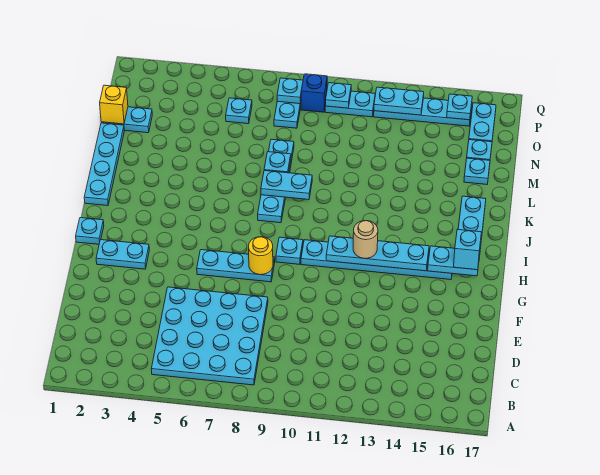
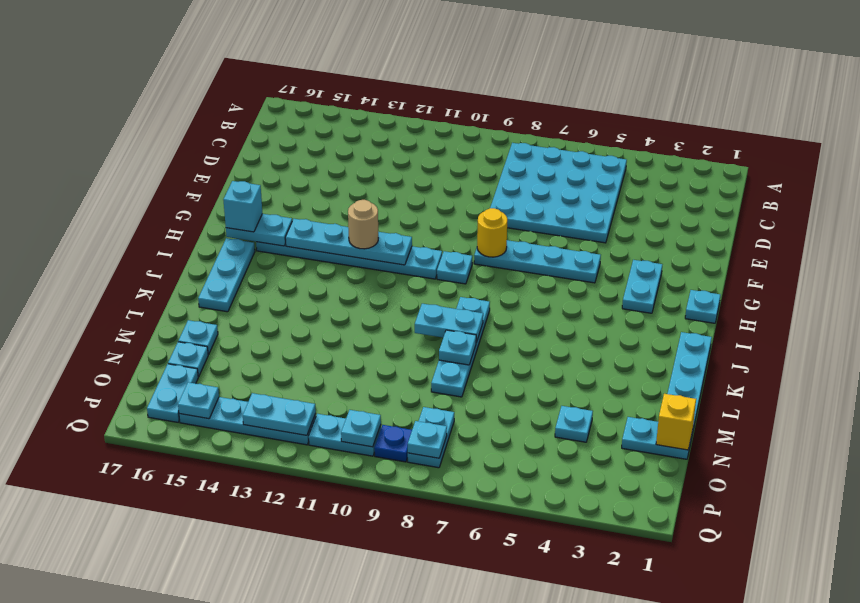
cyan 1x2 plate [96,240,149,269] -> cyan 1x2 plate turned to [622,260,662,313]
cyan 1x3 plate [197,250,275,282] -> cyan 1x4 plate [474,240,601,283]
cyan 1x1 plate [226,98,252,124] -> cyan 1x1 plate moved to [555,406,593,442]
blue 1x1 brick [301,74,327,112] -> blue 1x1 plate [374,425,412,462]

